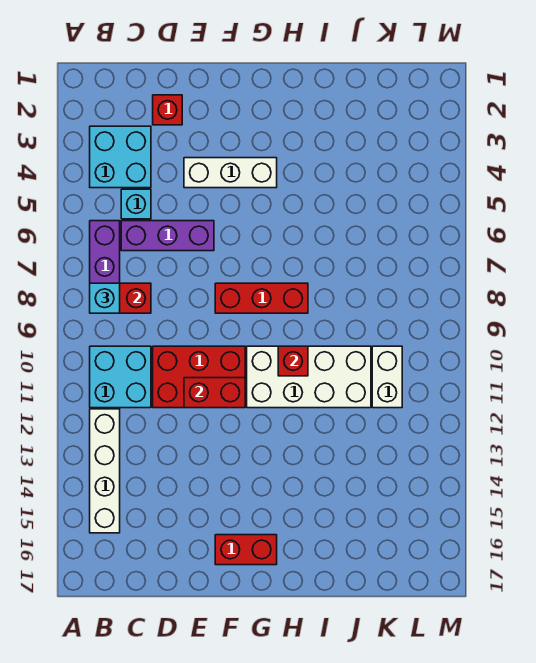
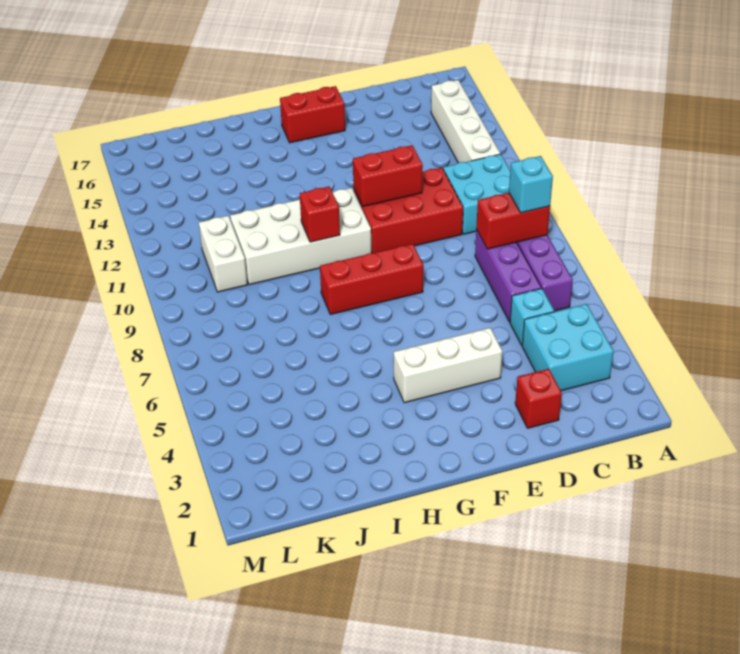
purple 1x3 brick [121,221,214,251] -> purple 1x3 brick turned to [475,229,541,322]

